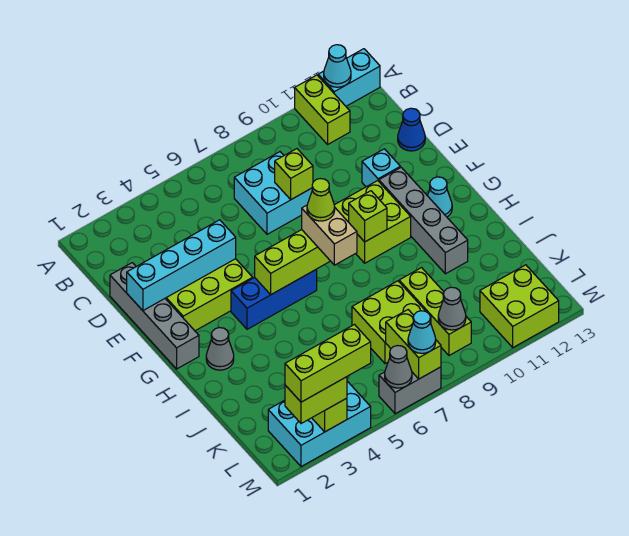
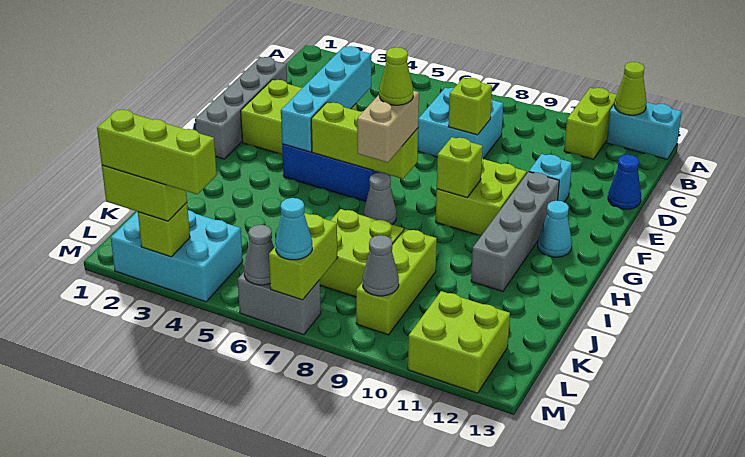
cyan 1x1 cone [324,45,351,87] -> lime 1x1 cone [614,62,647,115]
cyan 1x4 brick [127,220,236,310] -> cyan 1x4 brick turned to [281,46,371,152]
grey 1x1 cone [206,328,234,370] -> grey 1x1 cone moved to [364,172,396,225]

